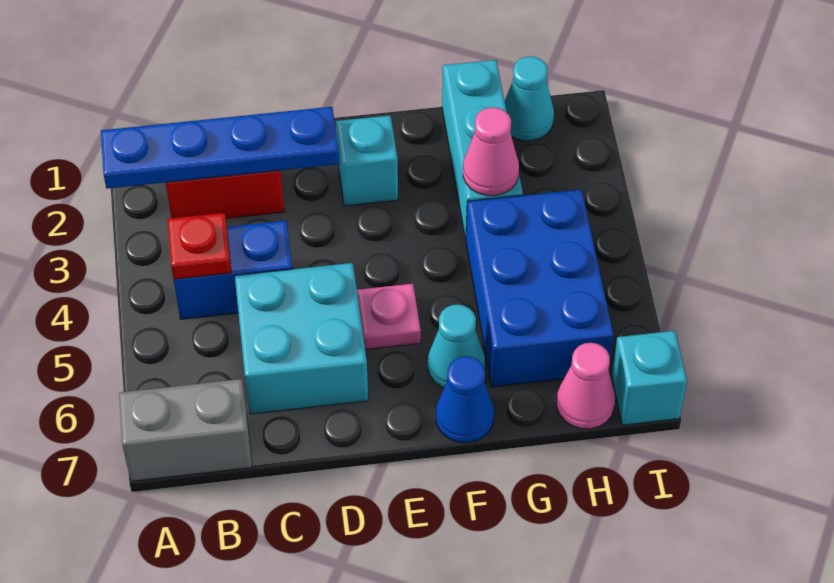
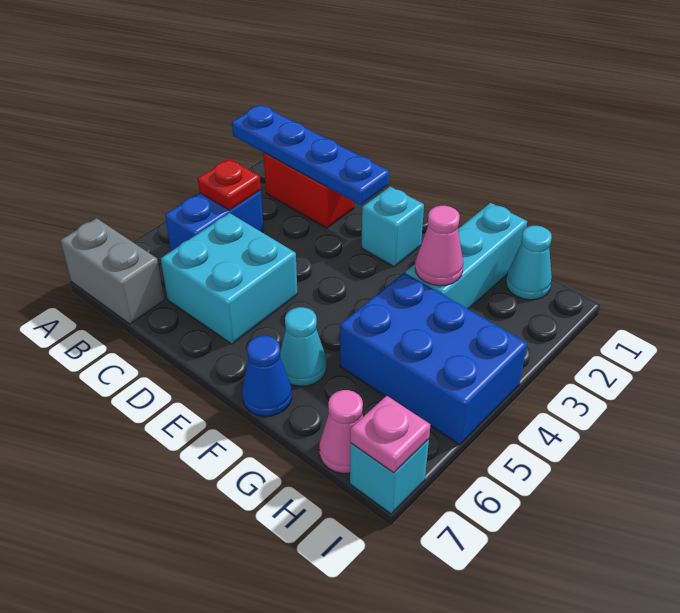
blue 1x2 brick [174,221,292,319] -> blue 1x2 brick turned to [165,191,264,251]
pink 1x1 plate [357,284,421,349] -> pink 1x1 plate moved to [350,396,430,473]
blue 2x3 brick [466,189,614,387] -> blue 2x3 brick turned to [340,273,527,445]

